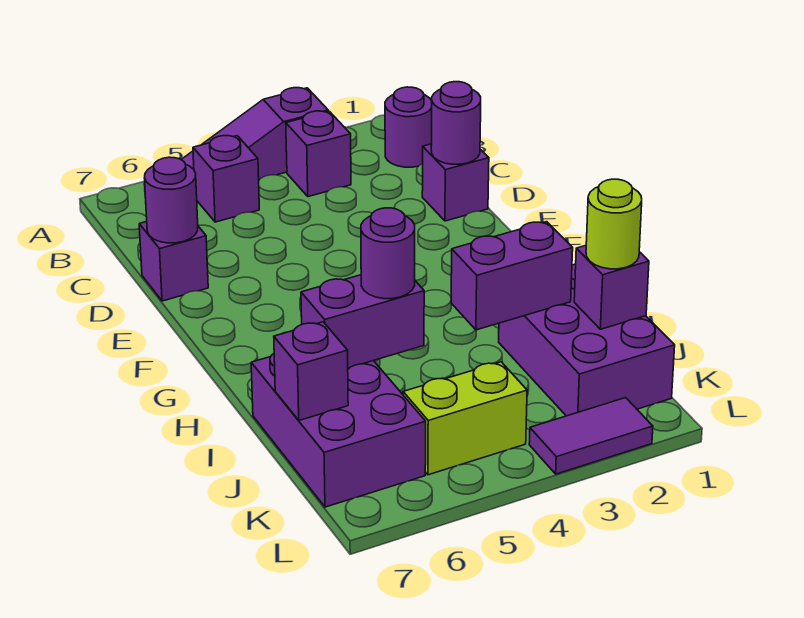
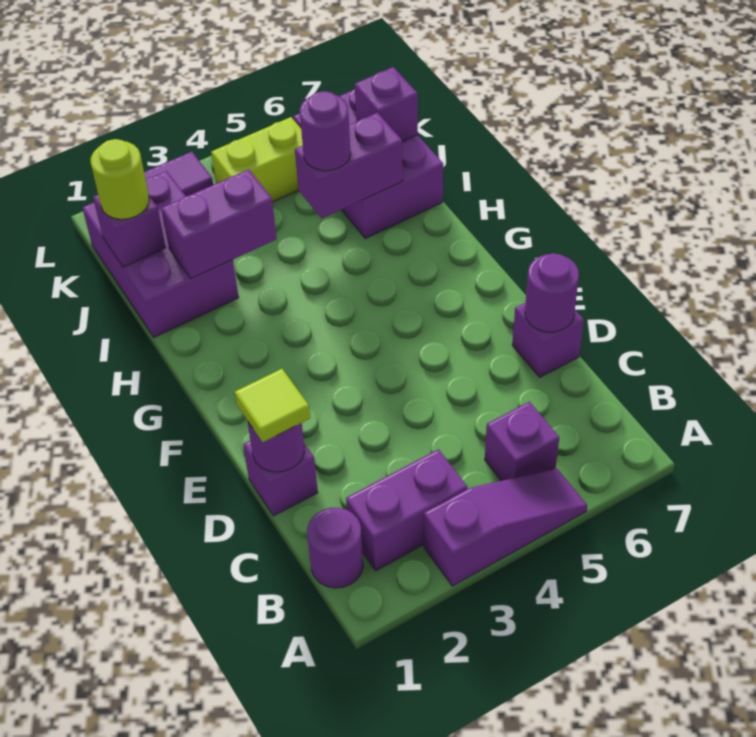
purple 1x1 brick [286,111,351,197] -> purple 1x2 brick [346,449,467,571]
none -> lime 1x1 tile [235,369,310,442]

